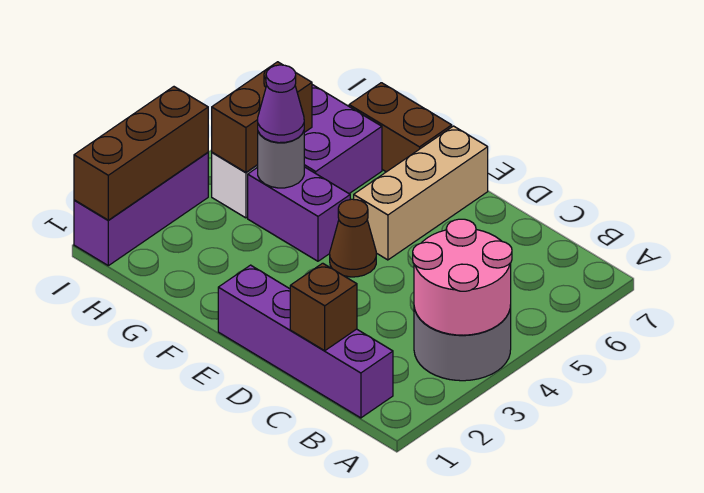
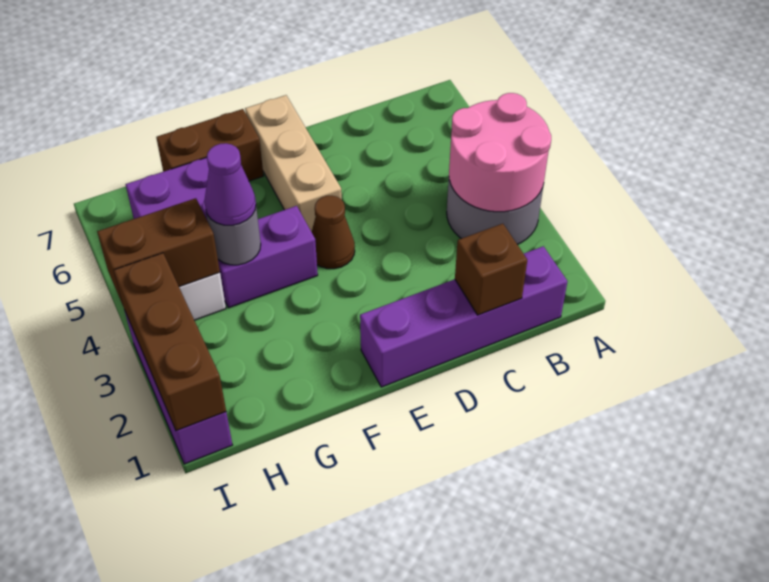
brown 1x2 brick [212,62,312,172] -> brown 1x2 brick turned to [97,198,220,305]

